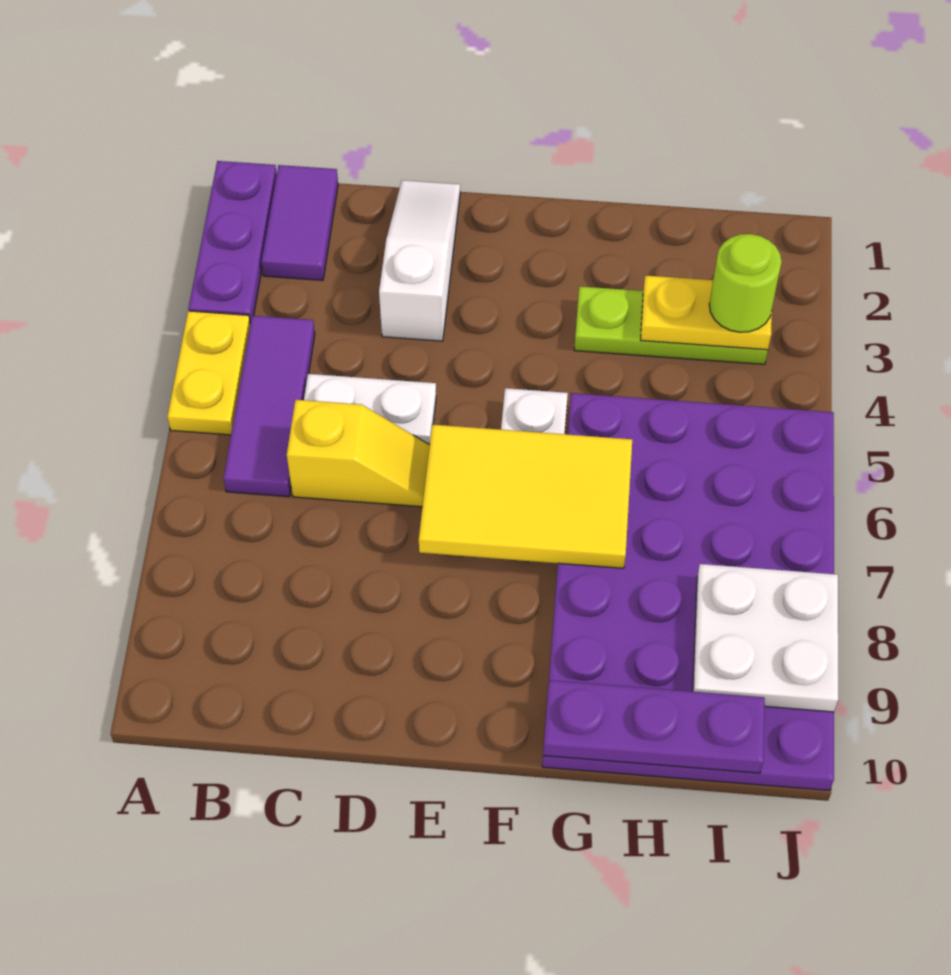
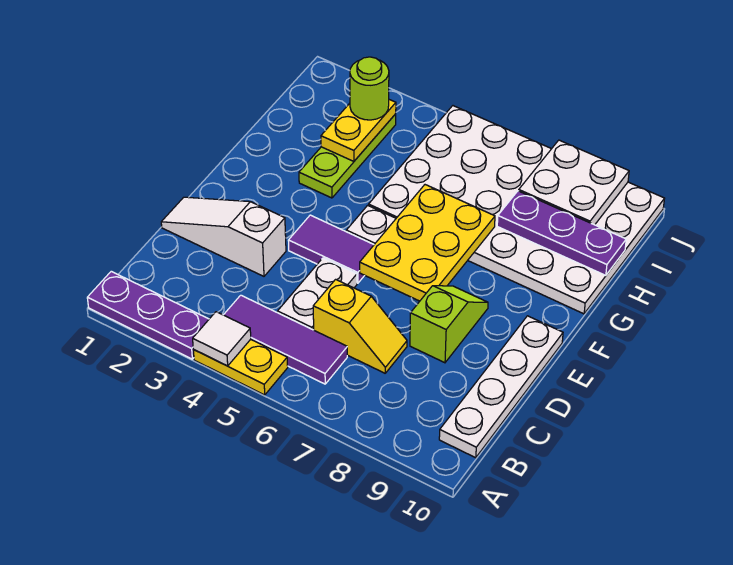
none -> white 1x1 tile [193,312,251,366]
purple 1x2 tile [262,165,338,280] -> purple 1x2 tile moved to [288,215,374,283]
none -> white 1x4 plate [439,316,563,458]
yellow 1x2 slope [287,400,430,507] -> yellow 1x2 slope turned to [313,279,407,373]
none -> lime 1x2 slope [410,286,488,363]
yellow 2x3 tile [419,425,632,568] -> yellow 2x3 plate [360,185,495,301]
purple 4x6 plate [542,393,834,791] -> white 4x6 plate [369,106,665,314]
purple 1x3 plate [543,680,765,773] -> purple 1x3 plate turned to [497,191,626,275]

